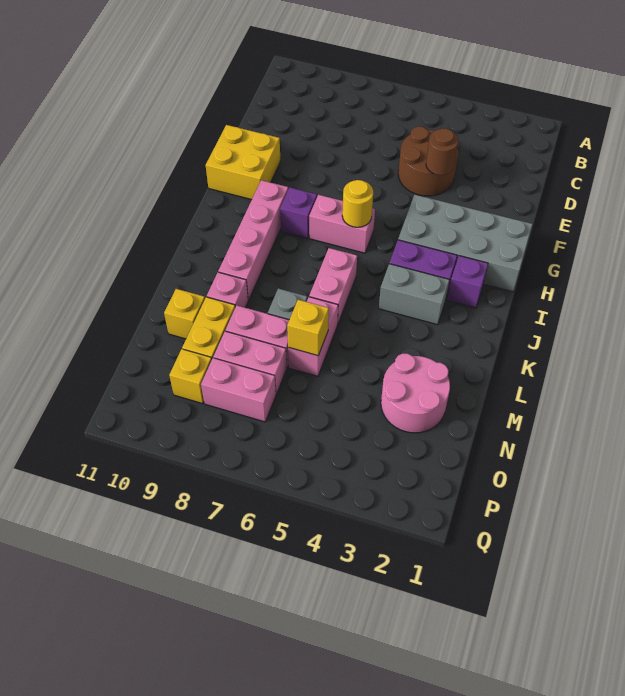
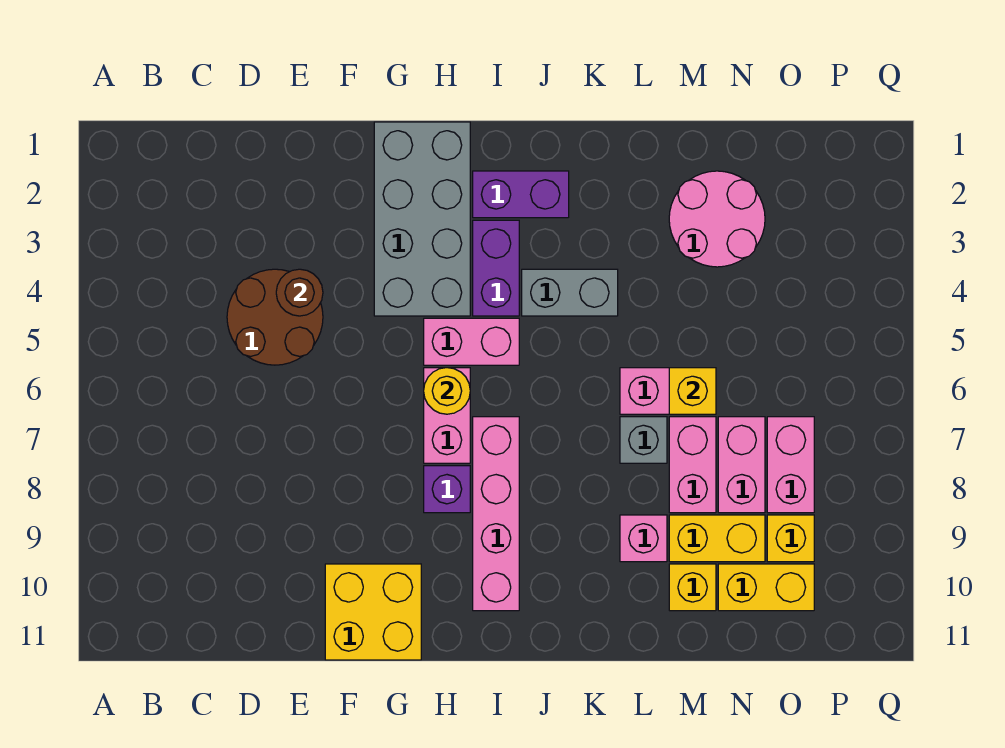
pink 1x4 brick [218,180,288,301] -> pink 1x4 brick turned to [473,417,519,611]
purple 1x1 brick [447,256,488,308] -> purple 1x2 brick [473,171,569,218]
grey 1x2 brick [379,264,449,325] -> grey 1x2 brick turned to [522,269,618,316]
pink 1x2 brick [309,248,357,323] -> pink 1x2 brick moved to [424,318,519,365]
none -> yellow 1x2 brick [718,564,814,611]

